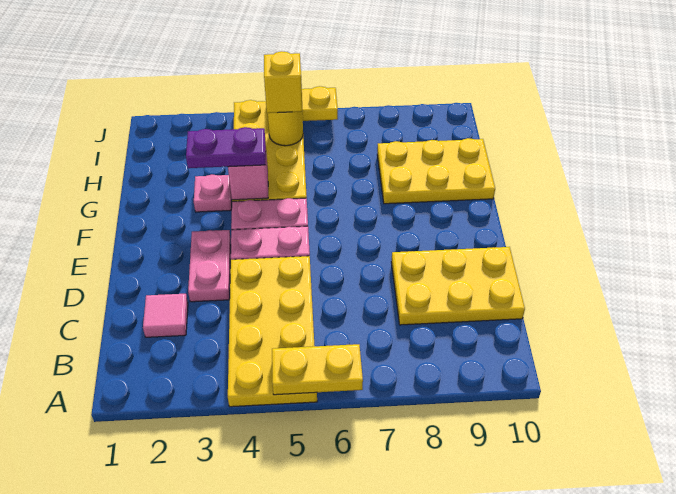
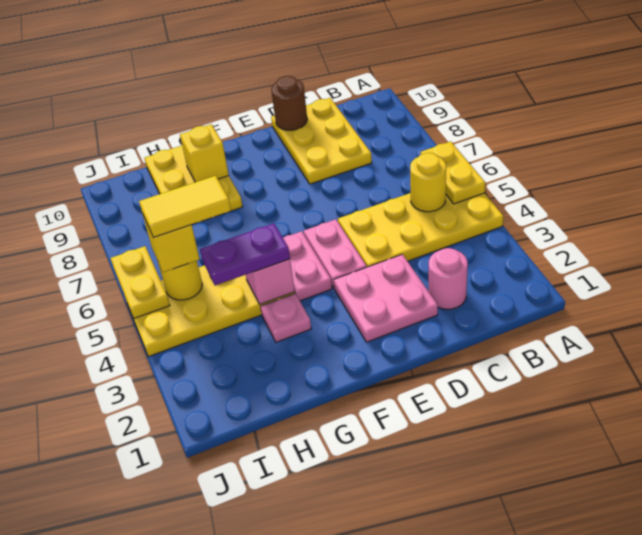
none -> yellow 1x1 round brick [410,153,446,212]
pink 1x1 tile [143,294,188,337] -> pink 1x1 round brick [429,248,468,309]
pink 1x2 plate [188,230,231,302] -> pink 2x2 plate [334,254,438,342]
none -> brown 1x1 round brick [271,76,307,130]
purple 1x2 plate [186,127,266,169] -> purple 1x2 plate turned to [200,223,290,285]
none -> yellow 1x1 brick [180,124,229,182]
none -> yellow 1x2 tile [139,176,231,238]

